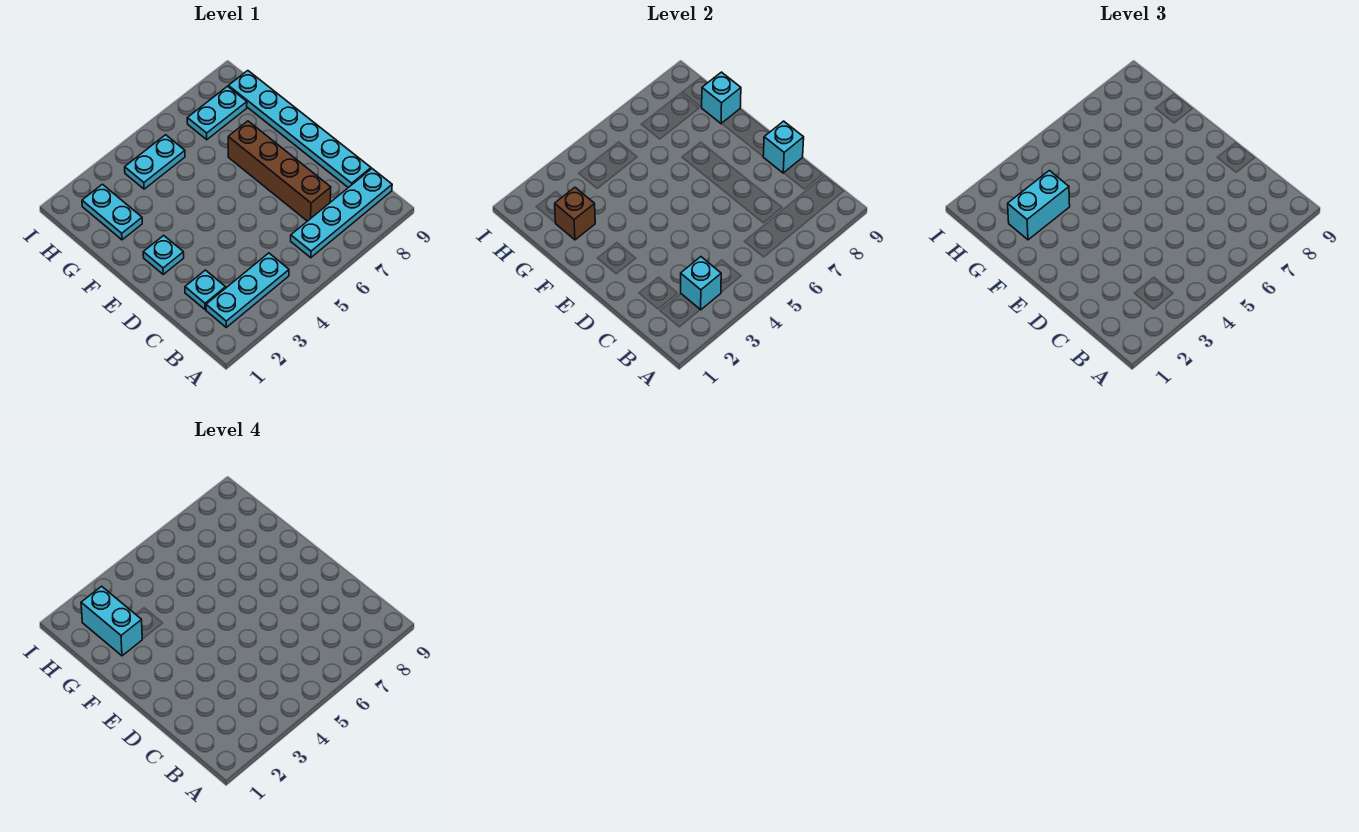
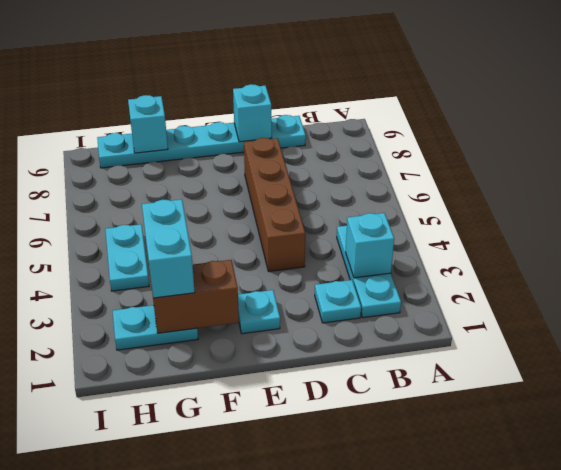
cyan 1x4 plate [291,169,392,258] -> none
brown 1x4 brick [228,121,331,221] -> brown 1x4 brick turned to [244,138,305,272]
brown 1x1 brick [555,188,595,240] -> brown 1x2 brick [151,260,239,333]
cyan 1x2 brick [81,586,142,656] -> none
cyan 1x2 plate [187,86,247,140] -> none

